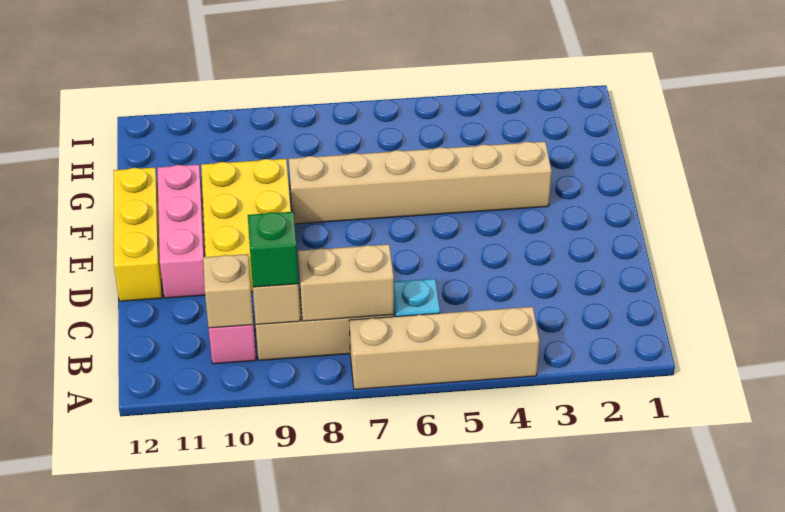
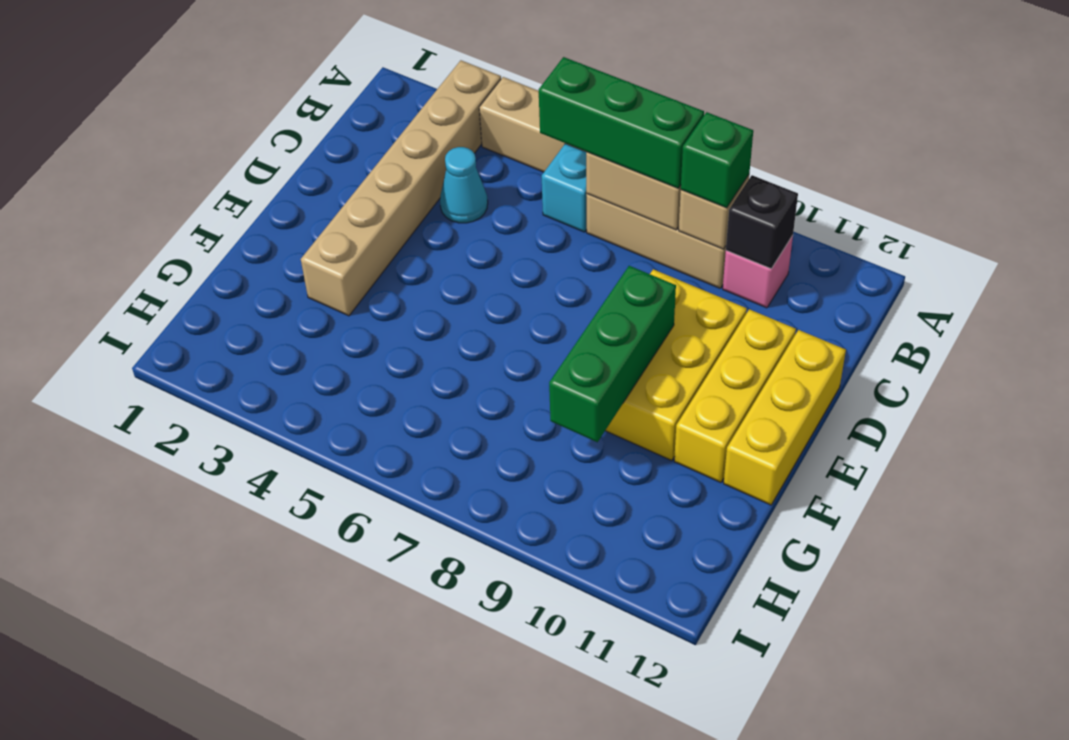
none -> green 1x3 brick [539,57,704,188]
tan 1x1 brick [203,254,253,328] -> black 1x1 brick [726,175,798,269]
none -> cyan 1x1 cone [440,147,488,223]
pink 1x3 brick [158,165,205,298] -> yellow 1x3 brick [674,309,796,483]
none -> green 1x3 brick [549,266,676,442]
tan 1x6 brick [289,142,552,224] -> tan 1x6 brick turned to [301,60,501,316]

